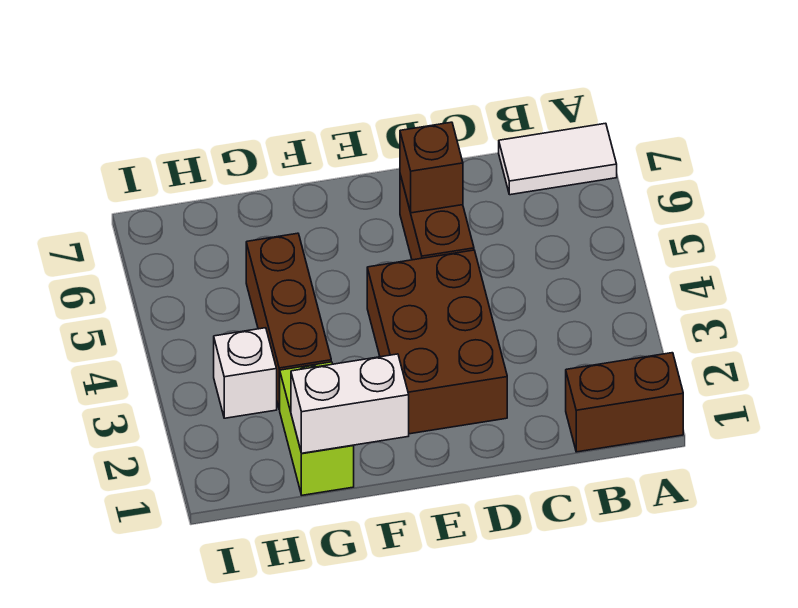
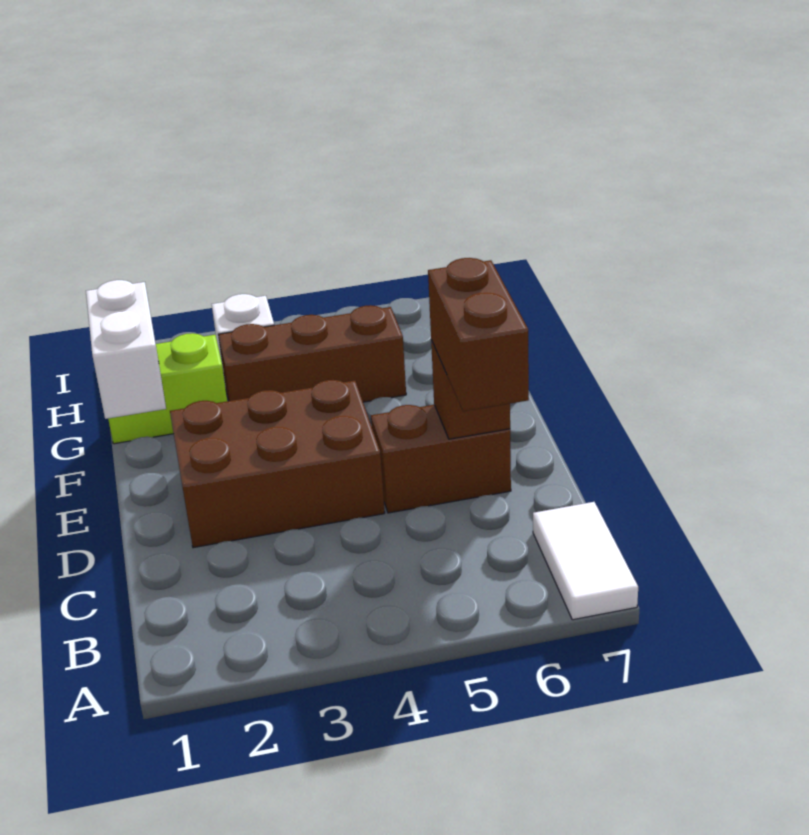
brown 1x2 brick [566,353,683,452] -> brown 1x2 brick moved to [428,258,529,411]

